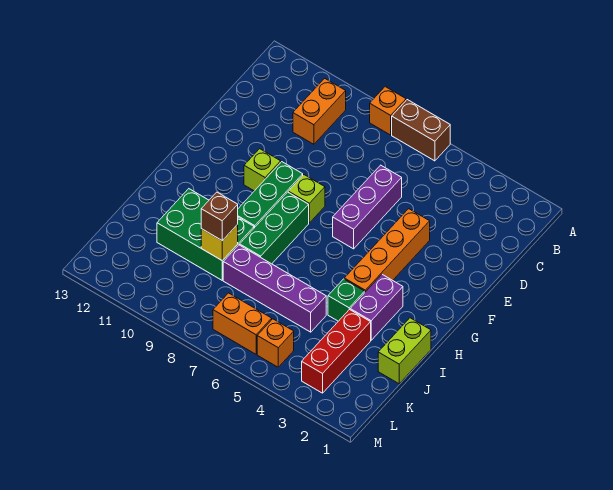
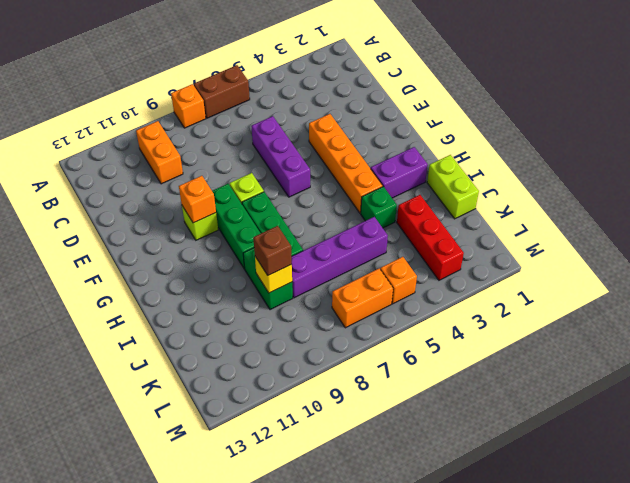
none -> orange 1x1 brick [179,176,216,223]
purple 1x2 brick [350,275,403,340] -> purple 1x2 brick turned to [371,147,428,198]
green 2x3 brick [157,189,254,280] -> green 1x2 brick [243,248,293,310]

